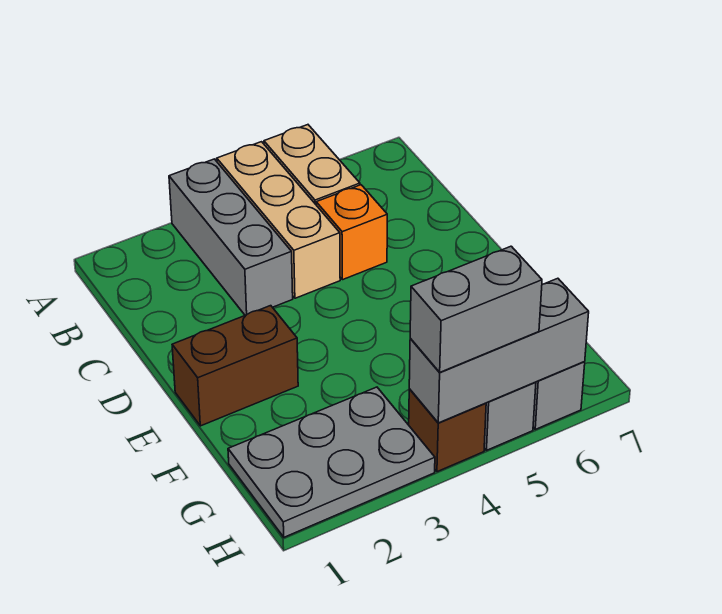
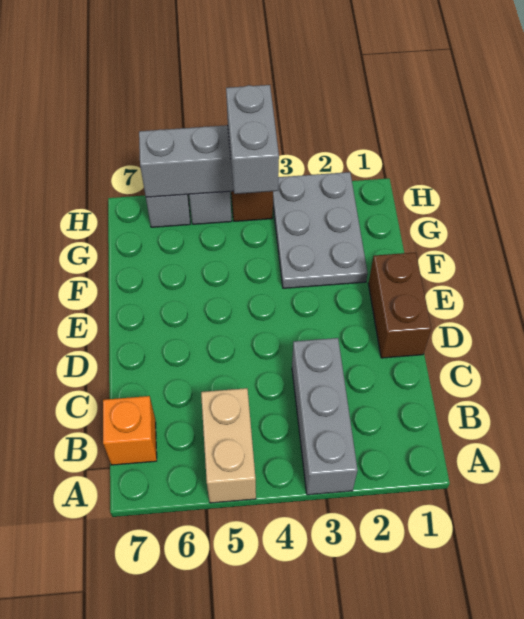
tan 1x3 brick [217,142,340,298] -> none
orange 1x1 brick [316,185,387,280] -> orange 1x1 brick moved to [103,396,157,465]
brown 1x2 brick [172,306,298,426] -> brown 1x2 brick turned to [368,252,431,358]
grey 2x3 plate [228,387,435,537] -> grey 2x3 plate turned to [273,172,368,288]
grey 1x2 brick [410,246,542,372] -> grey 1x2 brick turned to [226,85,279,194]

